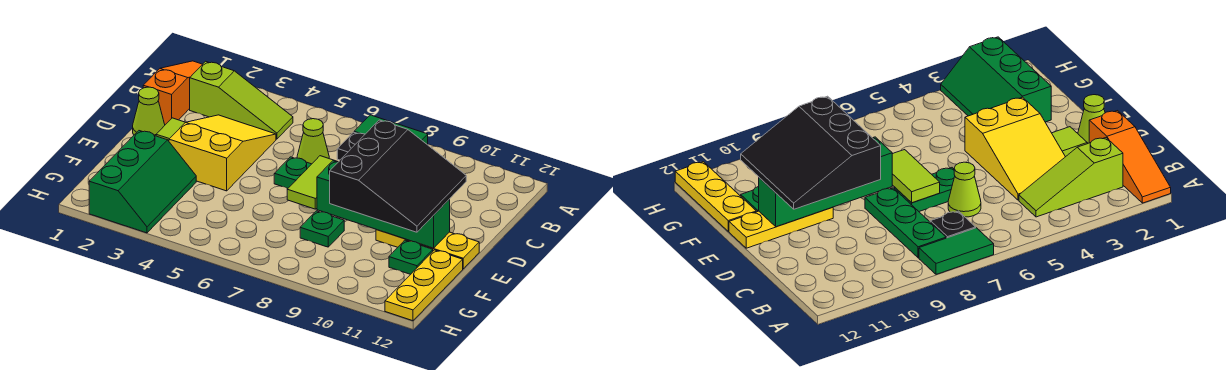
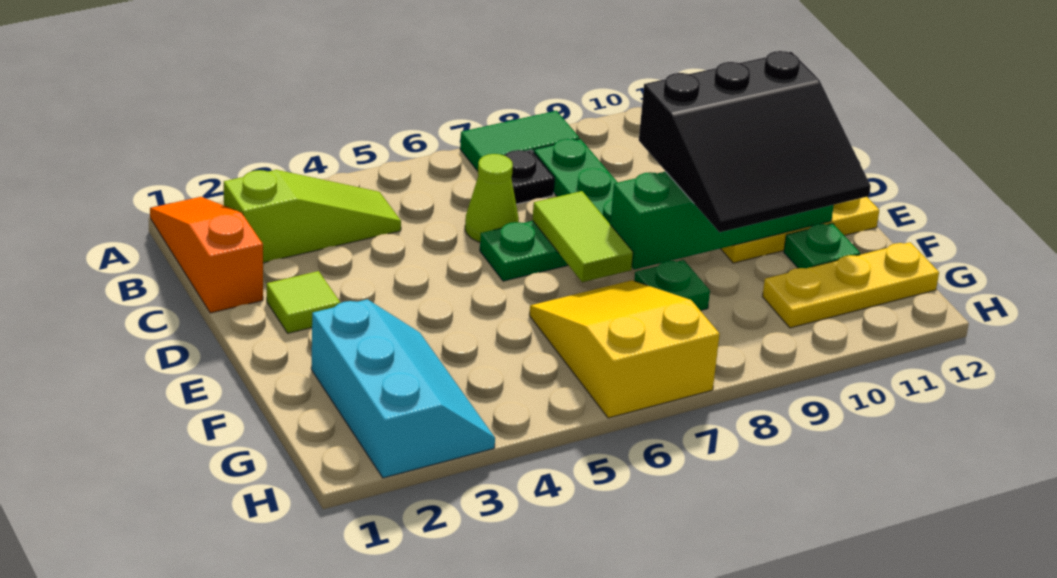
yellow 2x3 slope [169,115,276,191] -> yellow 2x3 slope moved to [529,280,720,418]
lime 1x1 cone [133,87,165,136] -> none
black 3x3 slope [330,120,466,232] -> black 3x3 slope turned to [639,51,871,232]
green 2x3 slope [89,131,196,233] -> cyan 2x3 slope [311,299,495,478]
yellow 1x3 plate [385,250,463,321] -> yellow 1x3 plate turned to [762,242,939,328]

